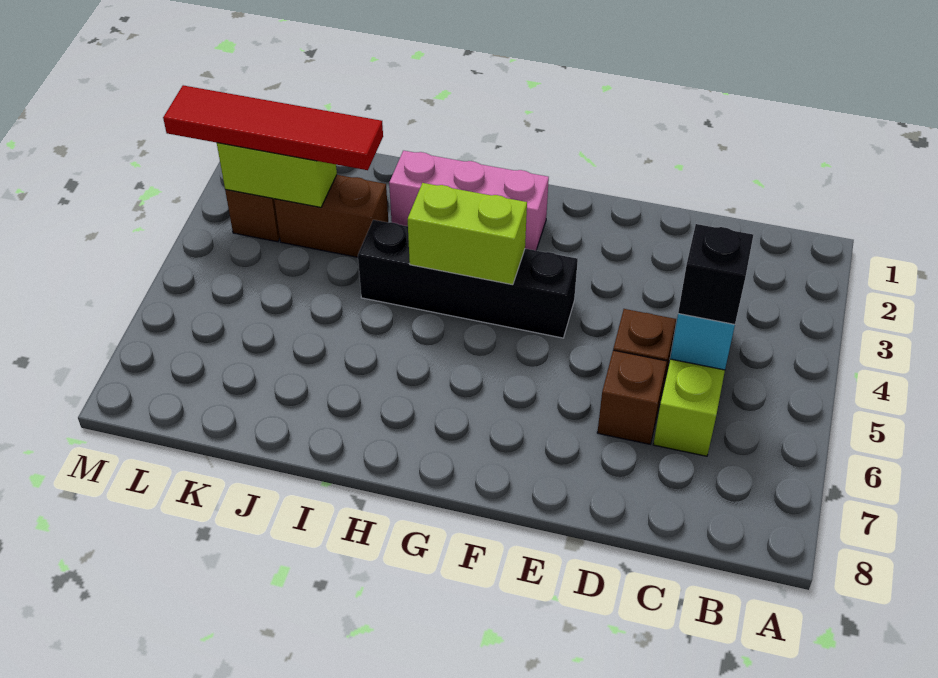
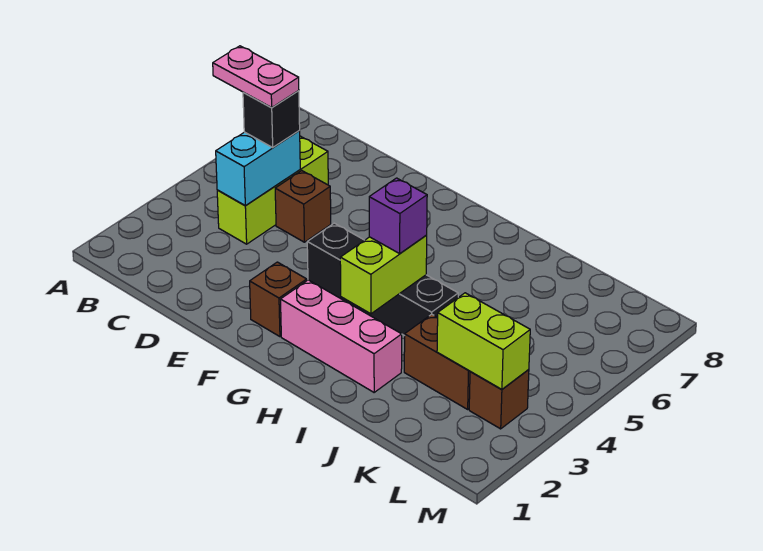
none -> pink 1x2 plate [213,46,299,108]
brown 1x1 brick [597,350,667,444] -> brown 1x1 brick moved to [250,262,307,337]
lime 1x2 brick [408,183,527,285] -> lime 1x2 brick turned to [340,235,427,314]
none -> purple 1x1 brick [369,178,427,254]
red 1x4 tile [163,85,383,170] -> none

